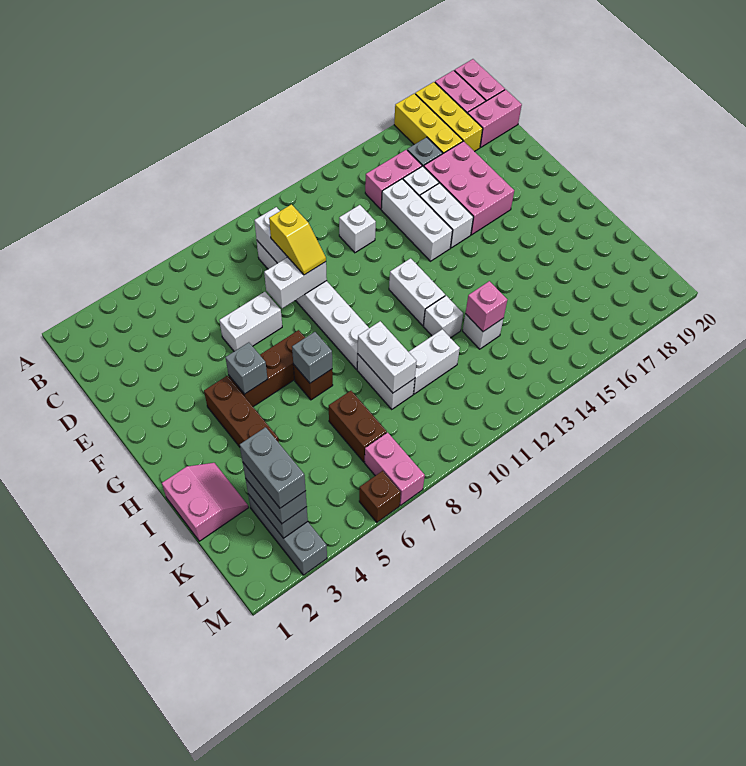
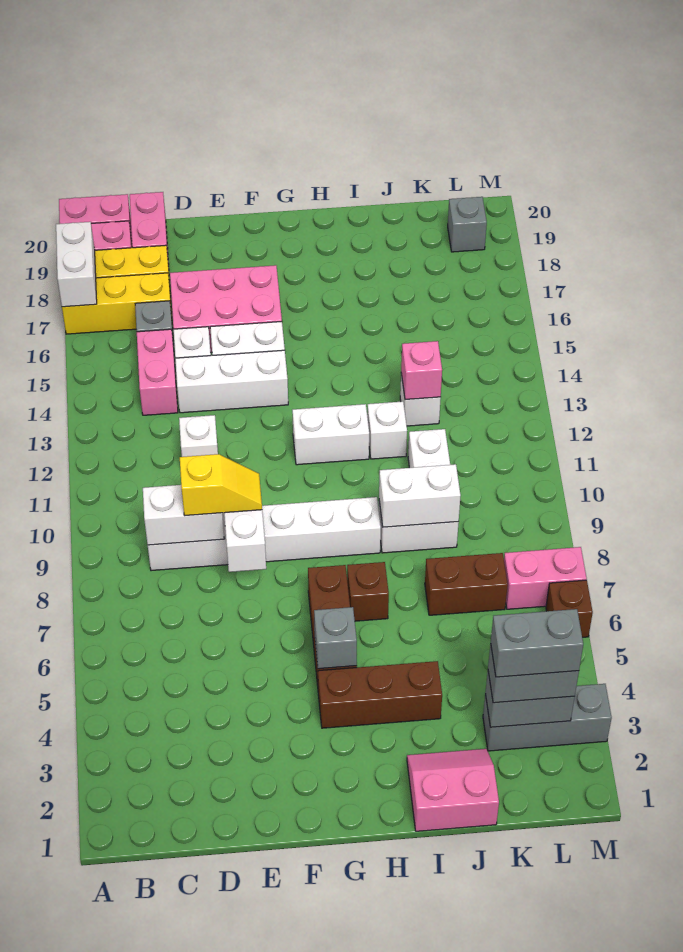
white 1x2 brick [219,292,282,351] -> white 1x2 brick moved to [56,222,97,307]
grey 1x1 brick [292,332,332,383] -> grey 1x1 brick moved to [448,197,487,252]

